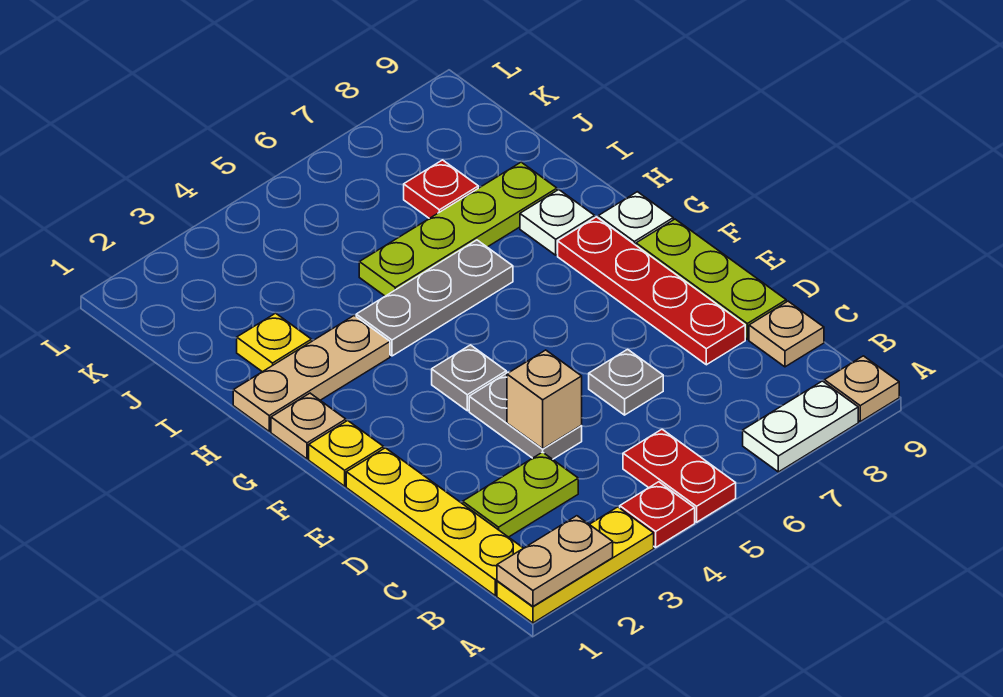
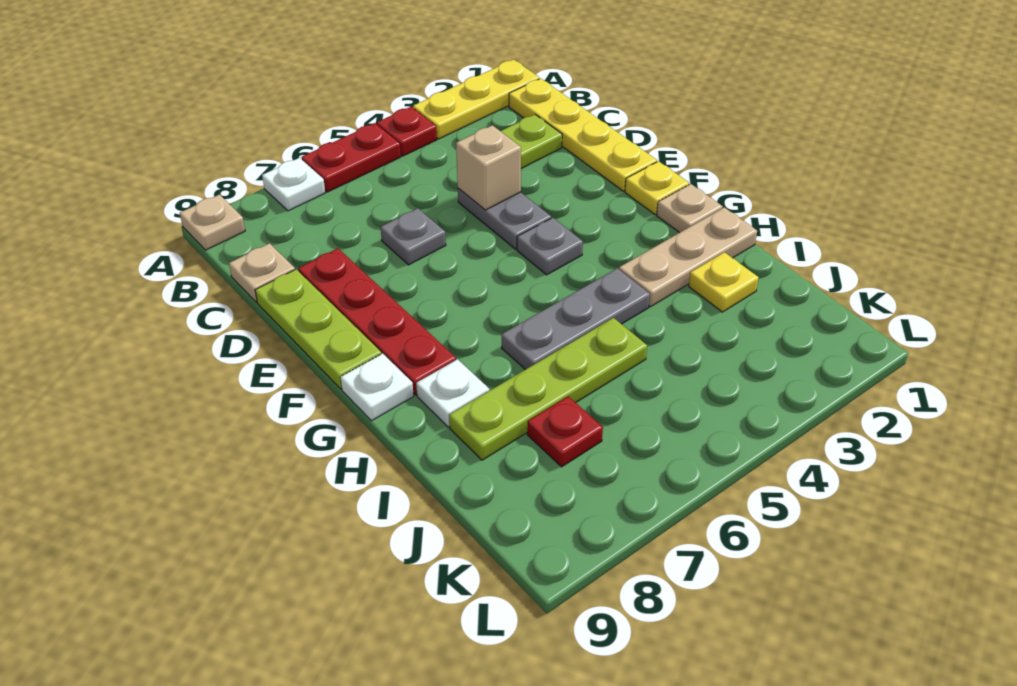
tan 1x2 plate [497,516,613,606] -> none
red 1x2 plate [623,429,736,522] -> red 1x2 plate turned to [302,123,401,192]
white 1x2 plate [743,381,858,472] -> white 1x1 plate [262,158,325,211]

